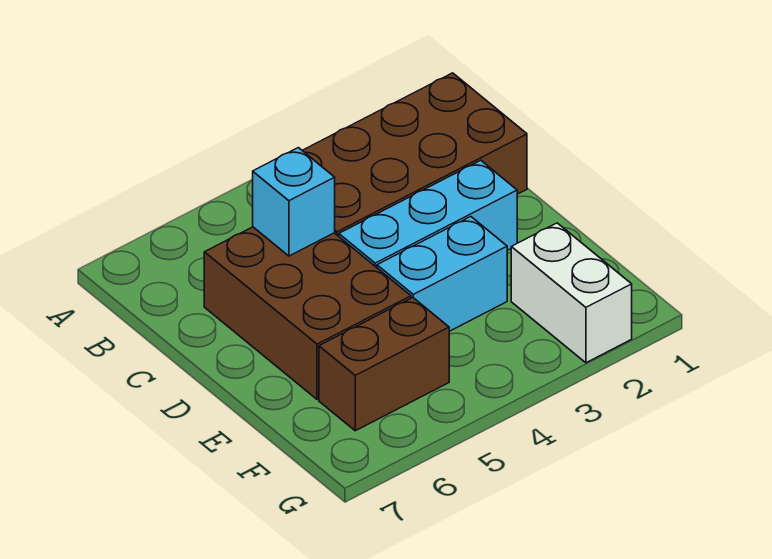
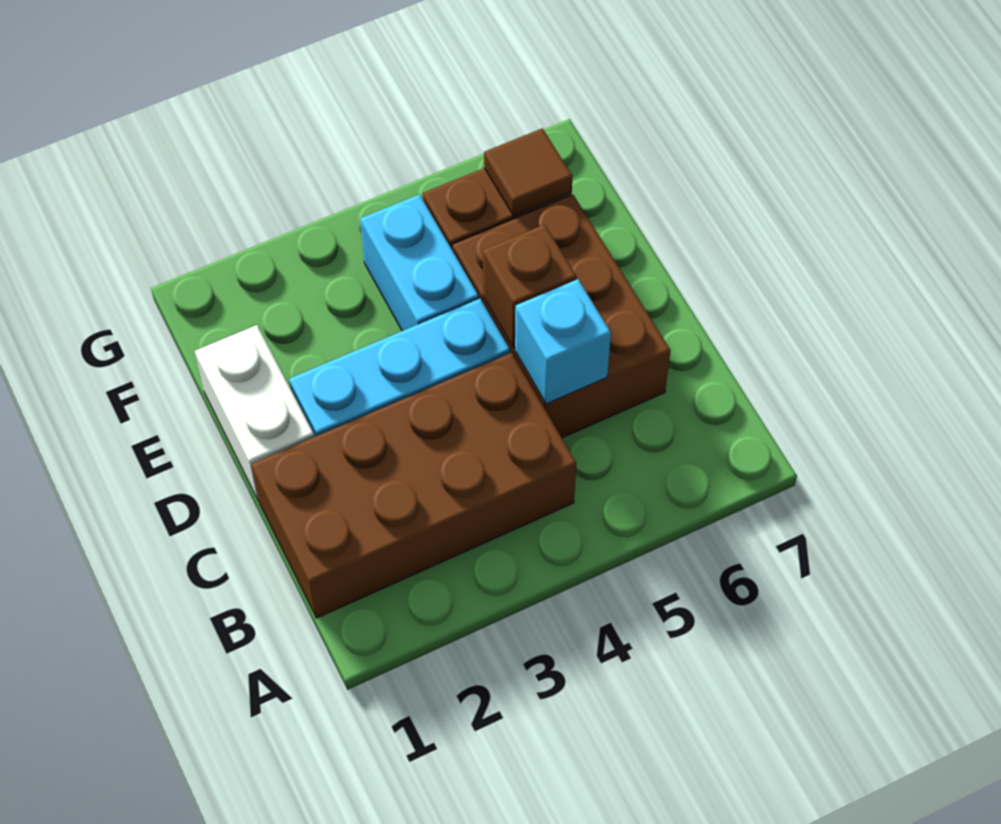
none -> brown 1x1 brick [483,224,577,348]
cyan 1x2 brick [377,217,507,331] -> cyan 1x2 brick turned to [360,194,479,331]
white 1x2 brick [511,223,632,363] -> white 1x2 brick moved to [195,325,314,501]
none -> brown 1x1 tile [484,128,573,215]

